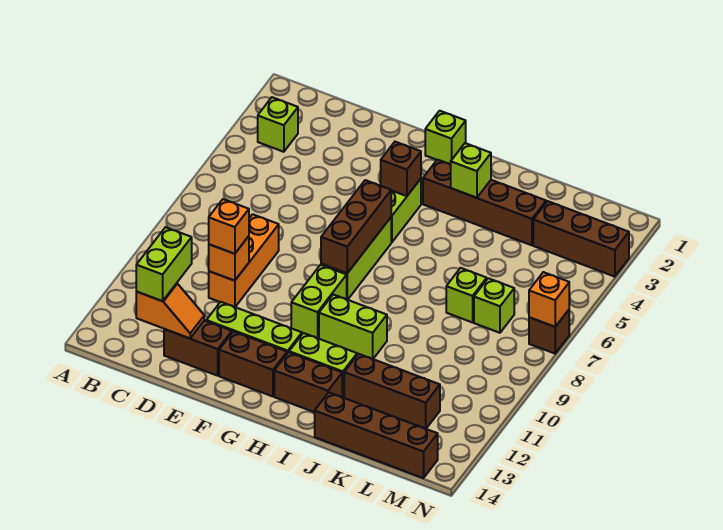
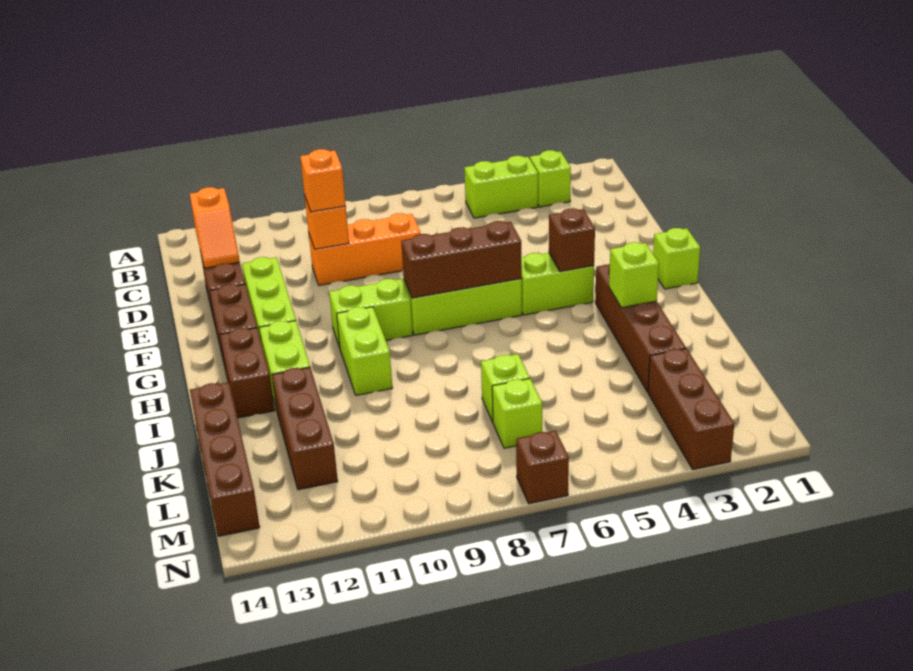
lime 1x2 brick [136,227,192,301] -> lime 1x2 brick moved to [464,156,538,218]
orange 1x1 brick [529,272,569,327] -> none

